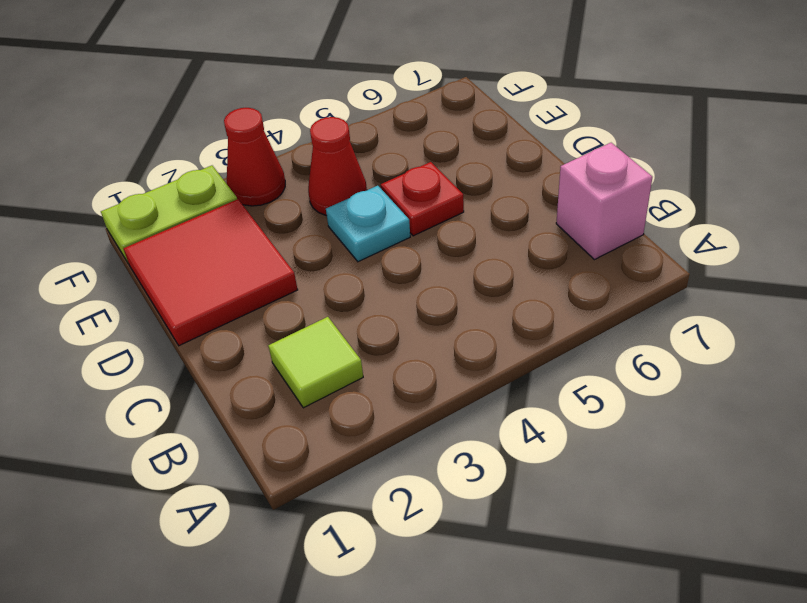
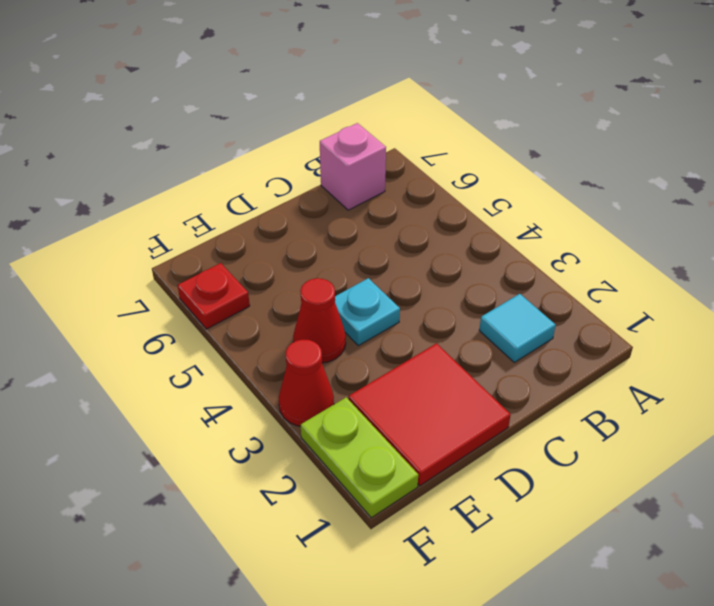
lime 1x1 tile [268,317,363,408] -> cyan 1x1 tile [479,294,556,362]
red 1x1 plate [381,162,464,236] -> red 1x1 plate moved to [178,263,250,329]

